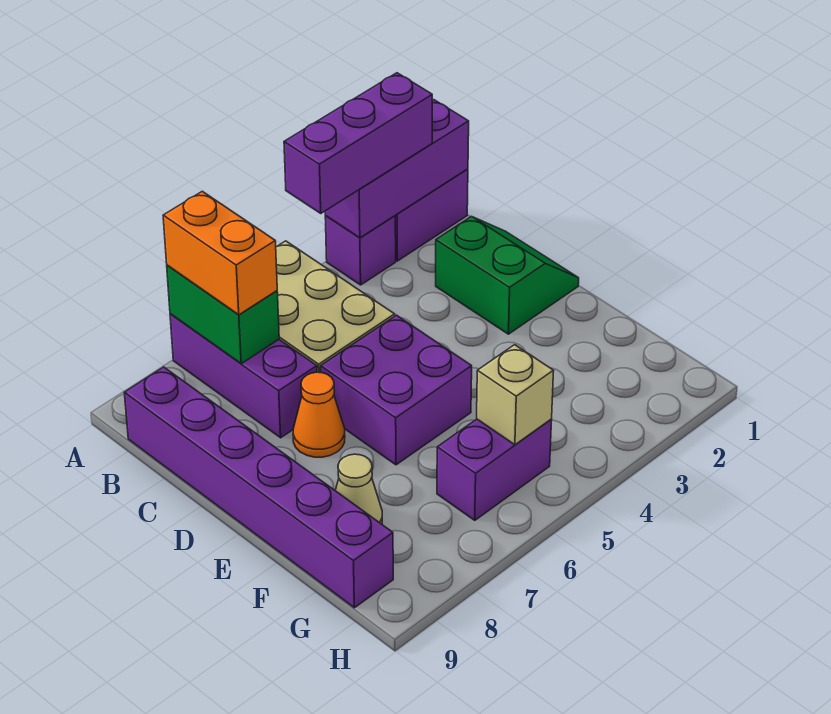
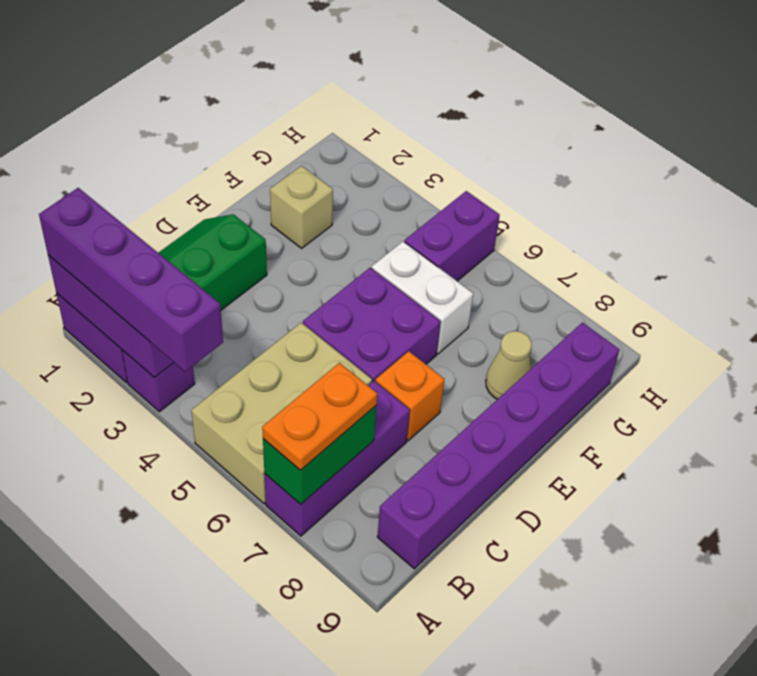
purple 1x3 brick [284,73,432,213] -> purple 1x4 brick [39,188,223,372]
orange 1x2 brick [163,191,277,315] -> orange 1x2 plate [262,363,377,470]
orange 1x1 cone [293,372,345,457] -> orange 1x1 brick [375,351,444,441]
none -> white 1x2 brick [372,241,473,354]
purple 1x2 brick [437,419,552,520] -> purple 1x2 brick turned to [405,191,500,281]
tan 1x1 brick [477,345,553,445] -> tan 1x1 brick moved to [270,166,333,248]

